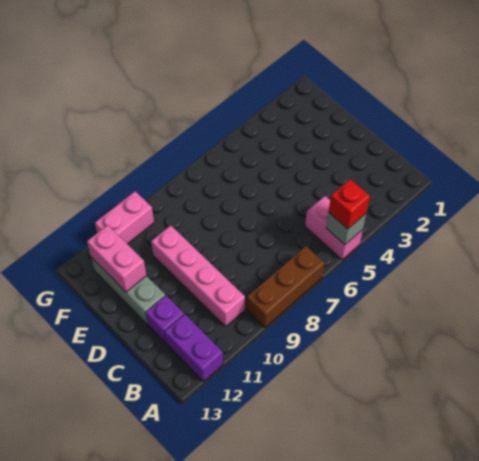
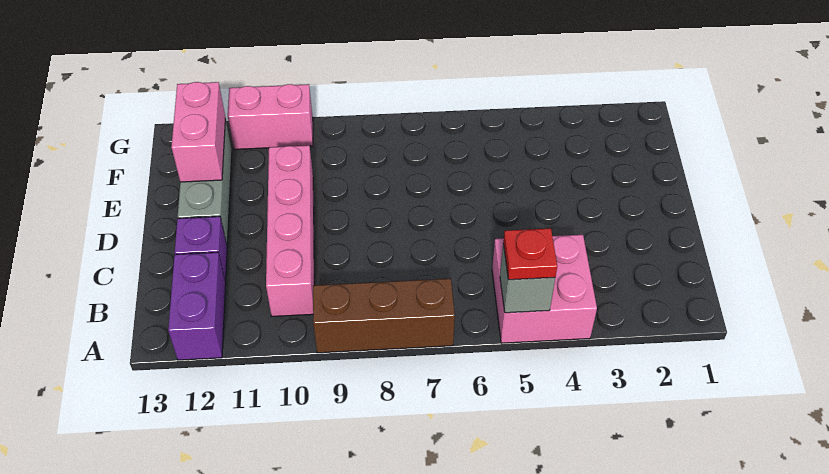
pink 1x2 brick [305,196,363,260] -> pink 2x2 brick [492,235,597,343]
red 1x1 brick [329,179,370,229] -> red 1x1 plate [503,228,557,280]

